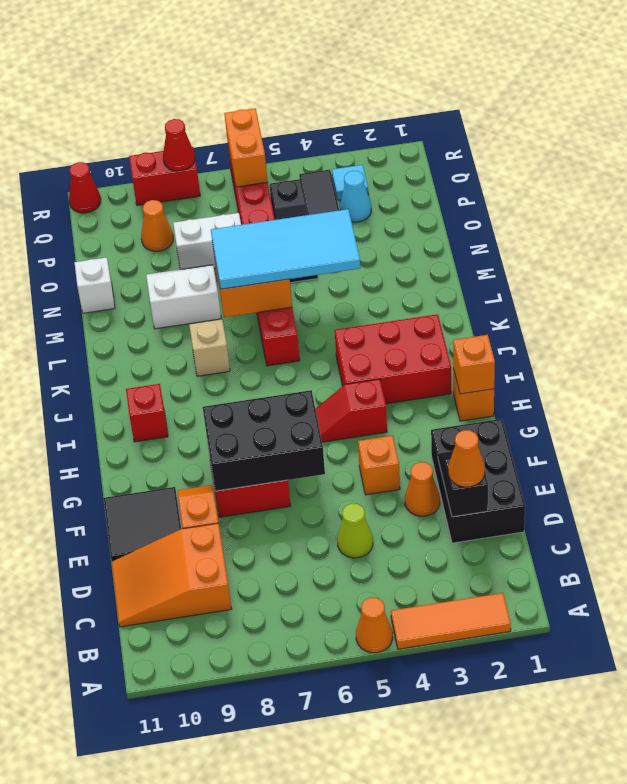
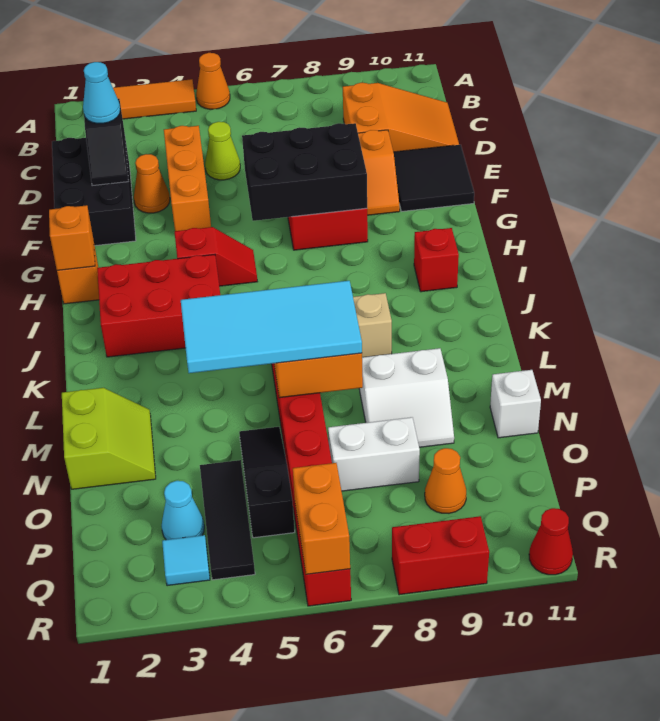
orange 1x1 cone [448,430,485,487] -> cyan 1x1 cone [83,62,120,123]
orange 1x1 brick [358,436,400,495] -> orange 1x3 brick [164,126,211,231]
none -> lime 2x2 slope [62,388,156,489]
red 1x1 cone [163,119,195,171] -> none

